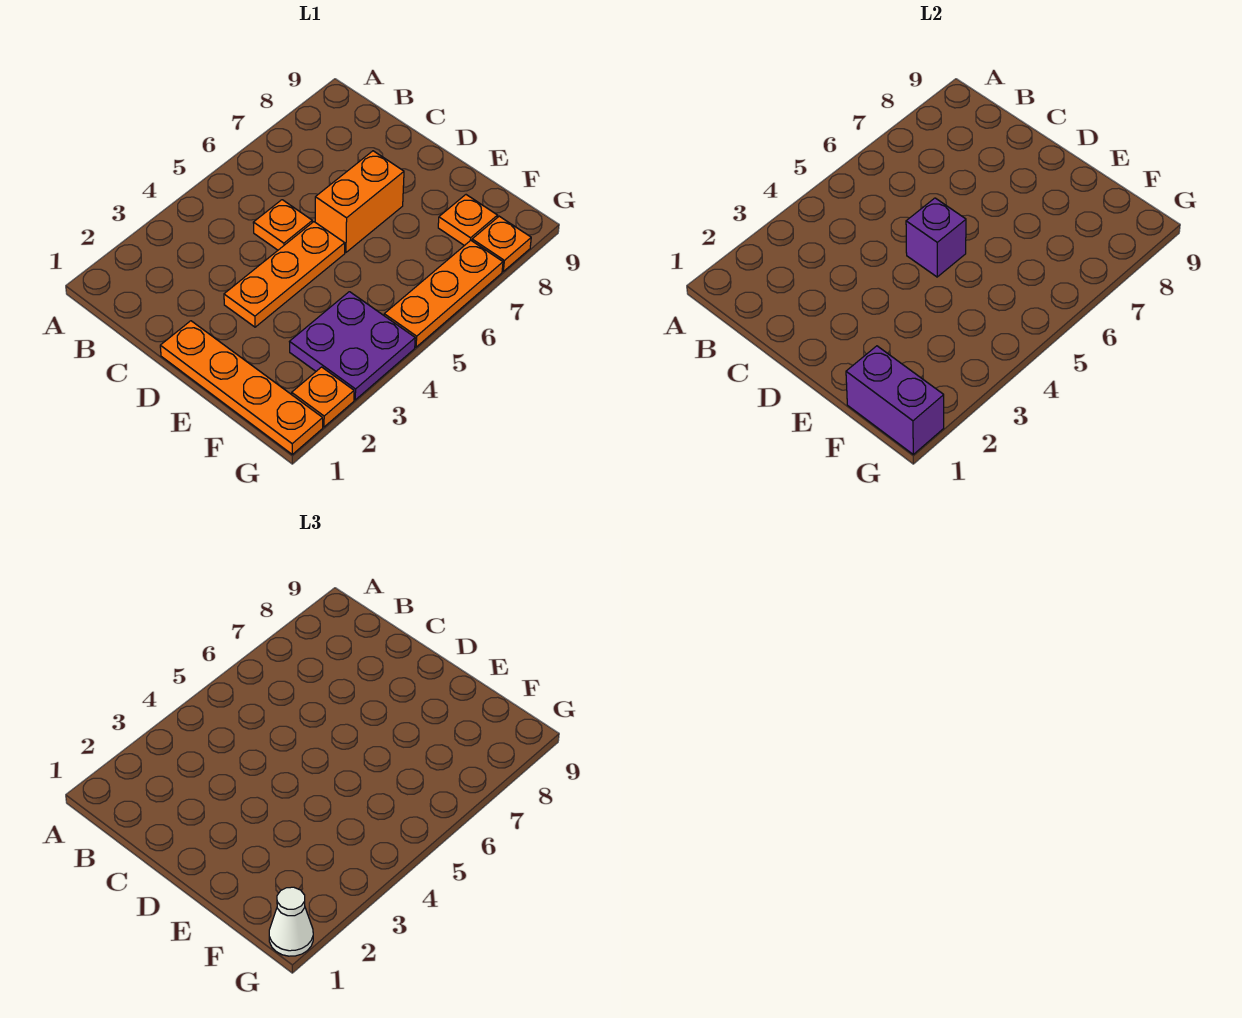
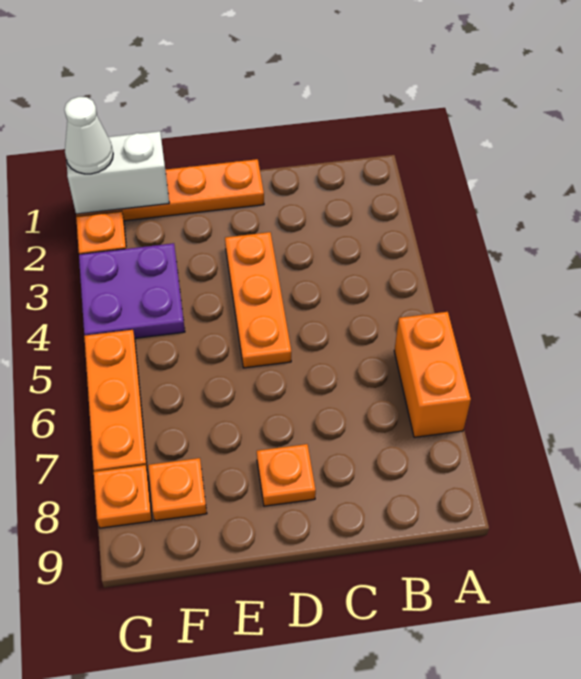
orange 1x1 plate [253,200,312,250] -> orange 1x1 plate moved to [257,444,316,506]
purple 1x1 brick [906,198,966,277] -> none
orange 1x2 brick [315,151,404,252] -> orange 1x2 brick moved to [394,312,471,437]
purple 1x2 brick [846,346,944,454] -> white 1x2 brick [66,131,169,214]

